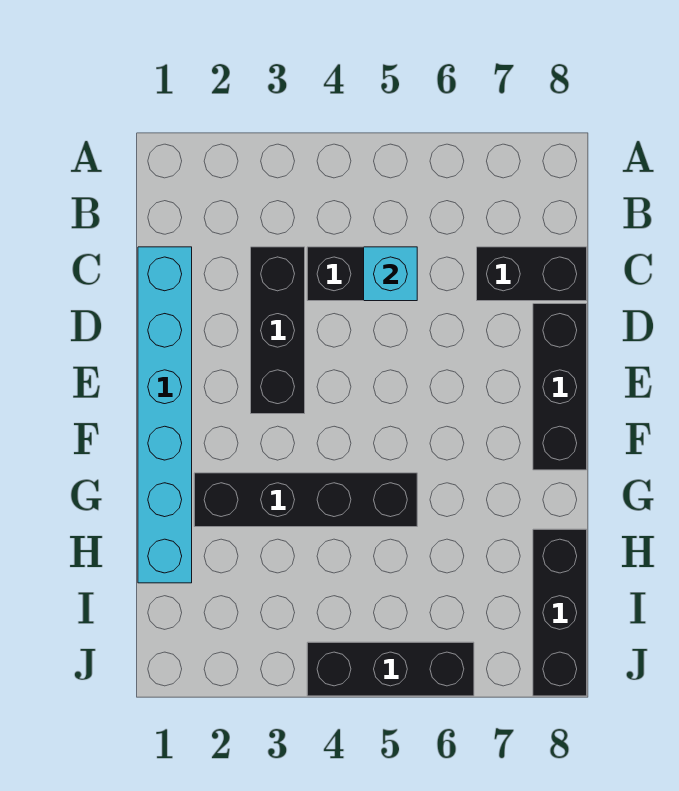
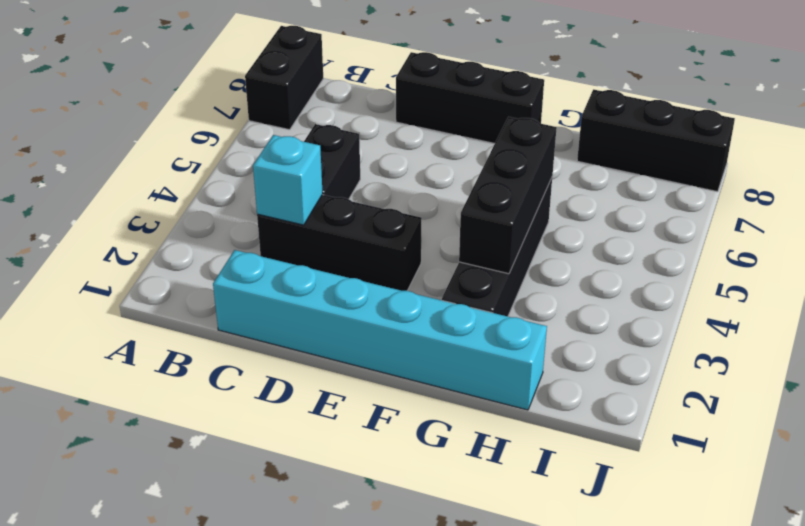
cyan 1x1 brick [364,247,417,301] -> cyan 1x1 brick moved to [253,135,323,225]
black 1x2 brick [477,247,587,301] -> black 1x2 brick moved to [245,26,323,130]
black 1x3 brick [307,642,474,696] -> black 1x3 brick moved to [459,117,557,274]

